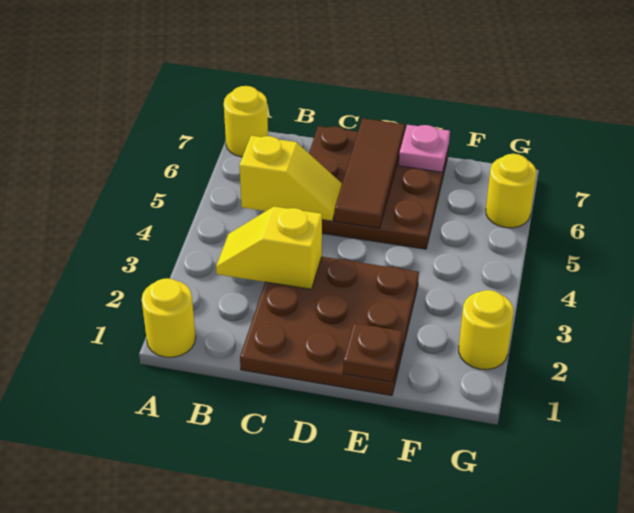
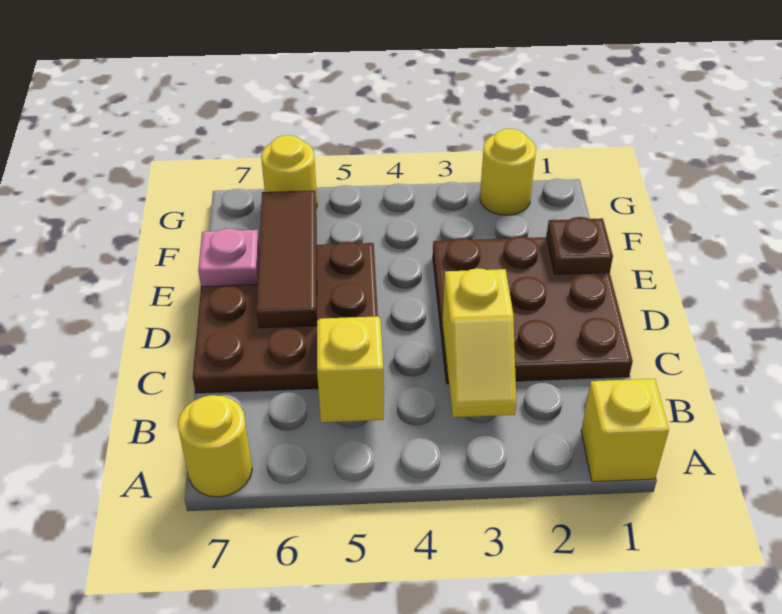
yellow 1x1 round brick [142,278,196,357] -> yellow 1x1 brick [581,379,669,482]
brown 1x3 tile [335,118,405,228] -> brown 1x3 tile turned to [257,190,317,328]

